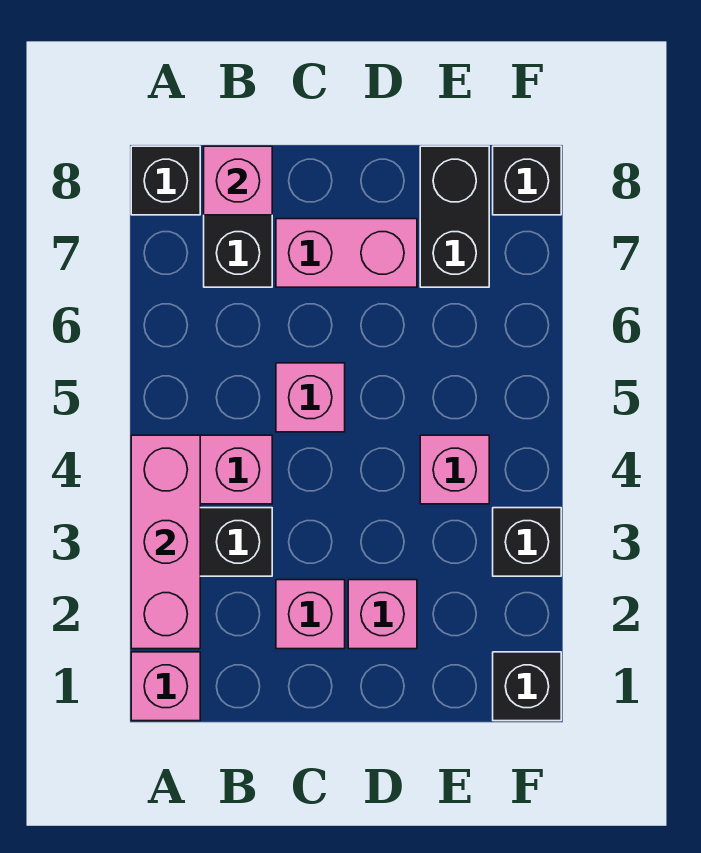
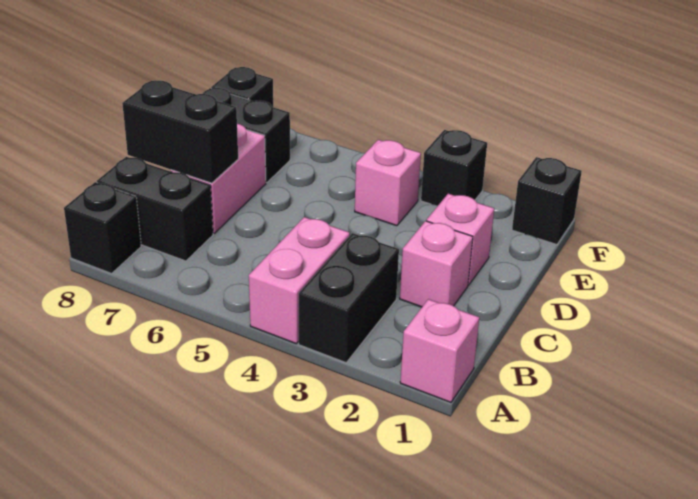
pink 1x3 brick [131,435,200,649] -> none
pink 1x1 brick [204,146,272,215] -> none
pink 1x1 brick [276,363,345,432] -> none
none -> black 1x2 brick [122,80,238,183]

